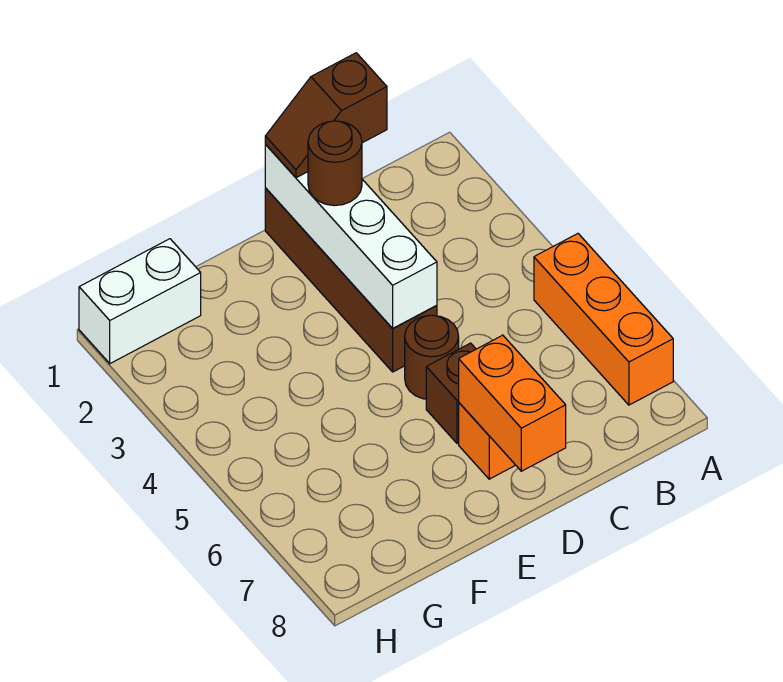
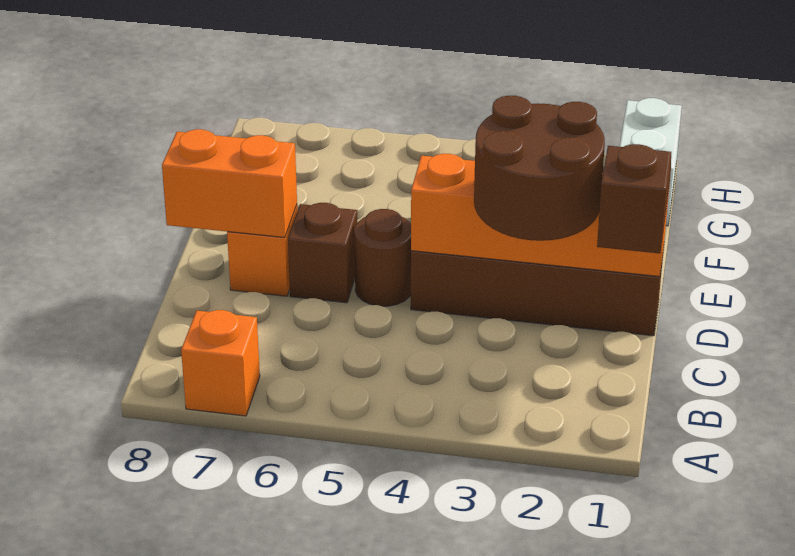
orange 1x3 brick [534,234,673,405] -> orange 1x1 brick [181,310,260,416]
white 1x4 brick [265,145,437,328] -> orange 1x4 brick [411,154,670,277]
brown 1x1 round brick [308,121,362,206] -> brown 2x2 round brick [474,96,605,241]

